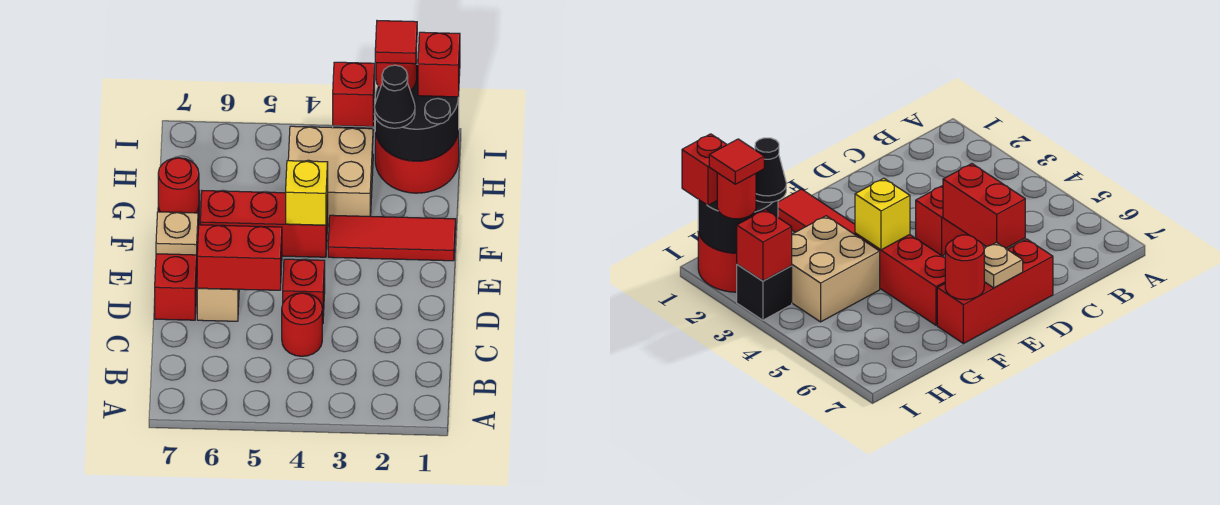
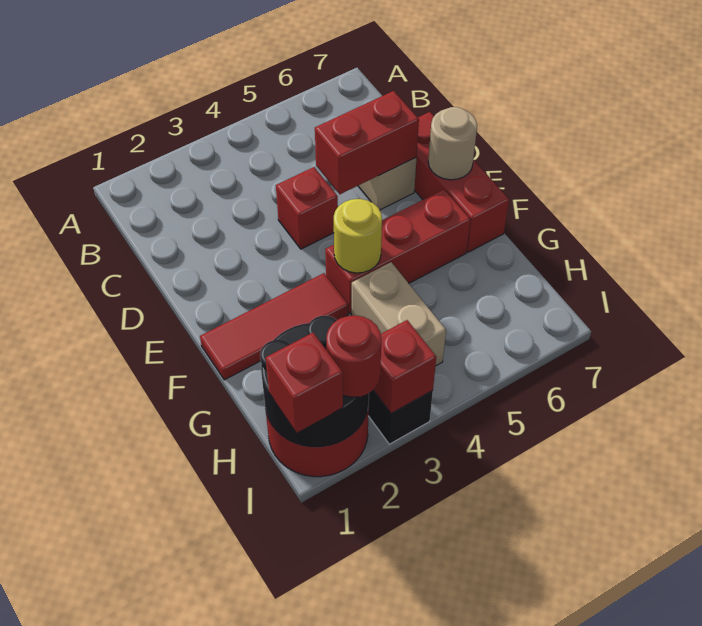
red 1x1 round brick [282,293,322,356] -> none
tan 1x1 plate [156,212,198,255] -> tan 1x1 round brick [428,107,477,180]
yellow 1x1 brick [286,161,328,225] -> yellow 1x1 round brick [334,199,382,273]
red 1x1 round brick [158,158,199,213] -> none
tan 2x2 brick [288,126,373,224] -> tan 1x2 brick [352,262,446,366]
black 1x1 cone [375,65,415,128] -> none
red 1x1 tile [375,21,417,64] -> none

